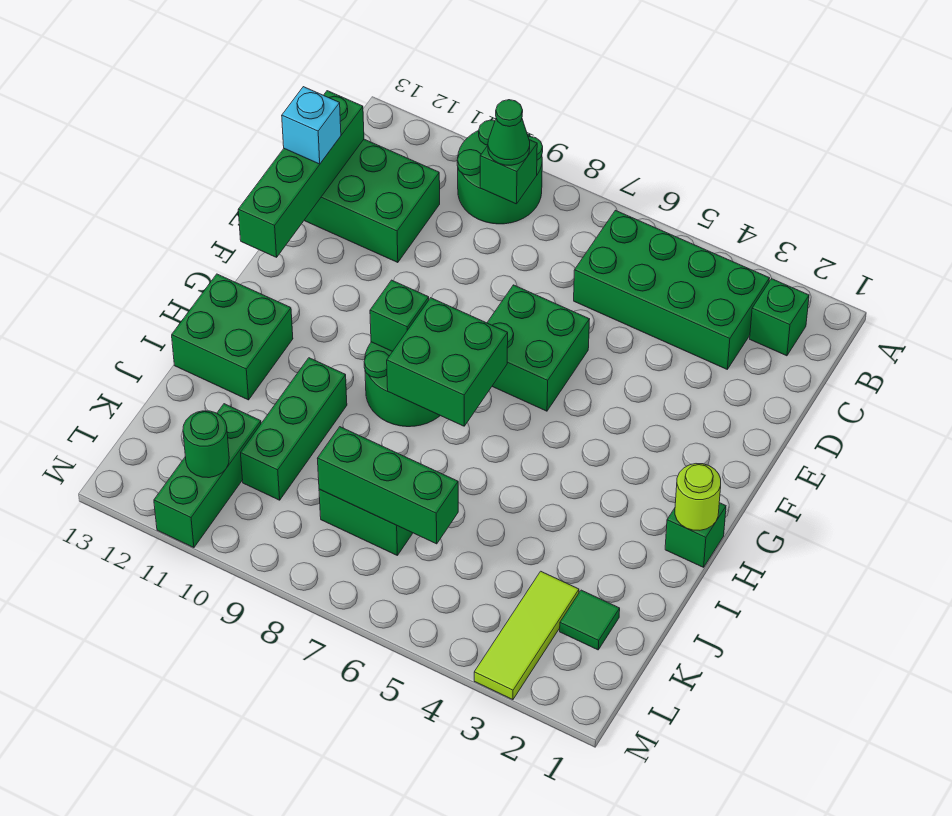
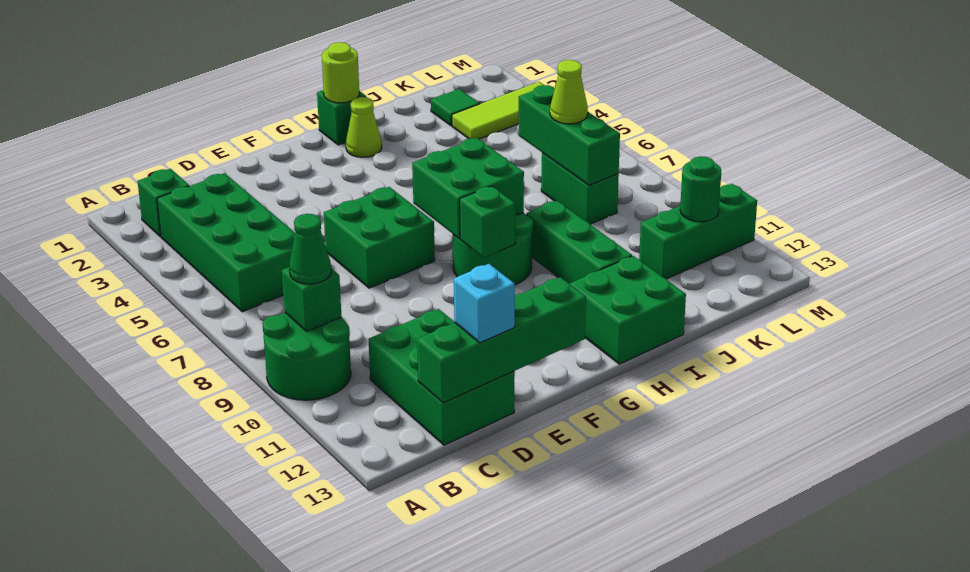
none -> lime 1x1 cone [346,97,382,157]
green 1x3 brick [241,358,347,500] -> green 1x3 brick turned to [526,201,632,283]
none -> lime 1x1 cone [550,60,588,124]

